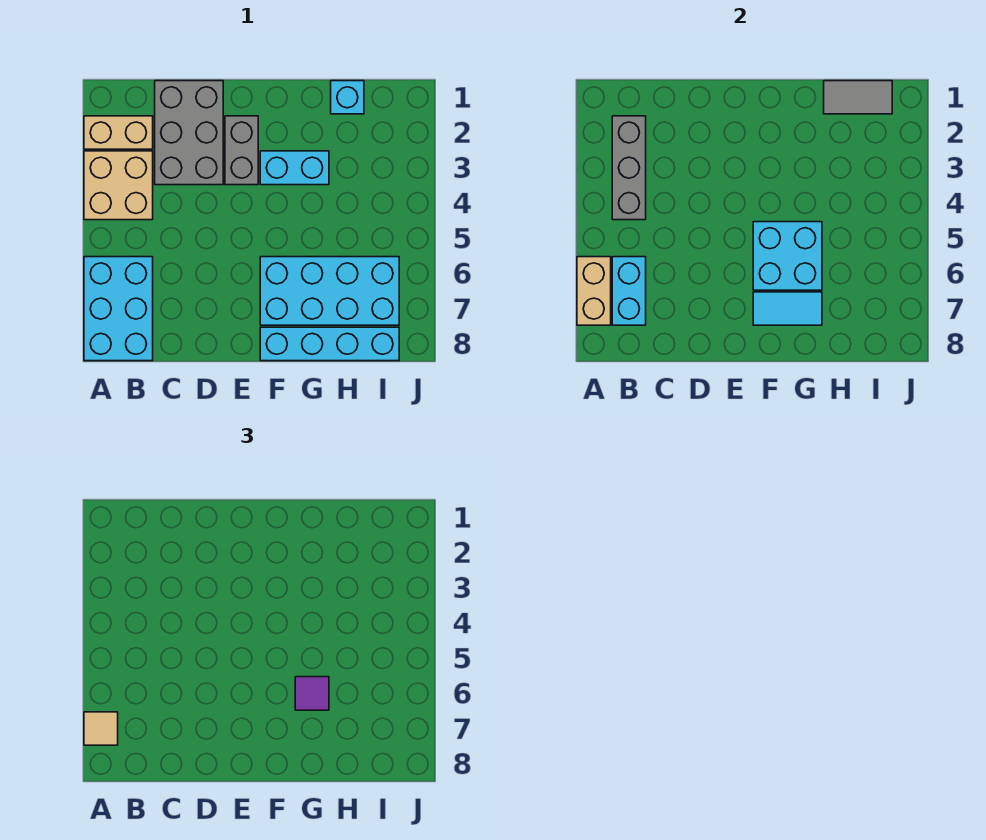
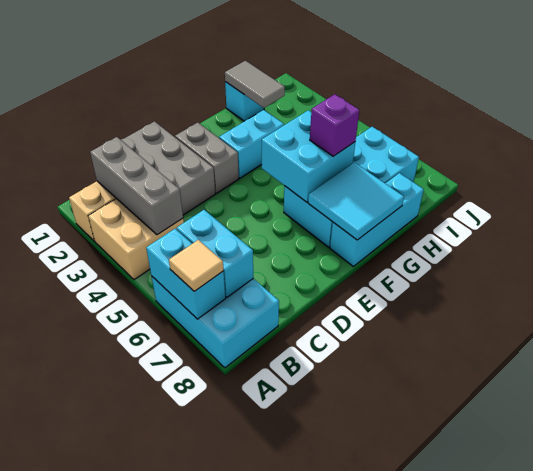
tan 1x2 brick [577,257,611,325] -> cyan 1x2 brick [146,229,225,319]
cyan 1x2 tile [753,292,822,325] -> cyan 2x2 tile [308,162,404,240]
cyan 1x4 brick [260,327,399,361] -> cyan 1x3 brick [330,173,424,266]
purple 1x1 tile [295,677,329,710] -> purple 1x1 brick [310,94,359,156]
grey 1x2 tile [824,81,892,114] -> grey 1x2 tile turned to [225,61,285,108]

